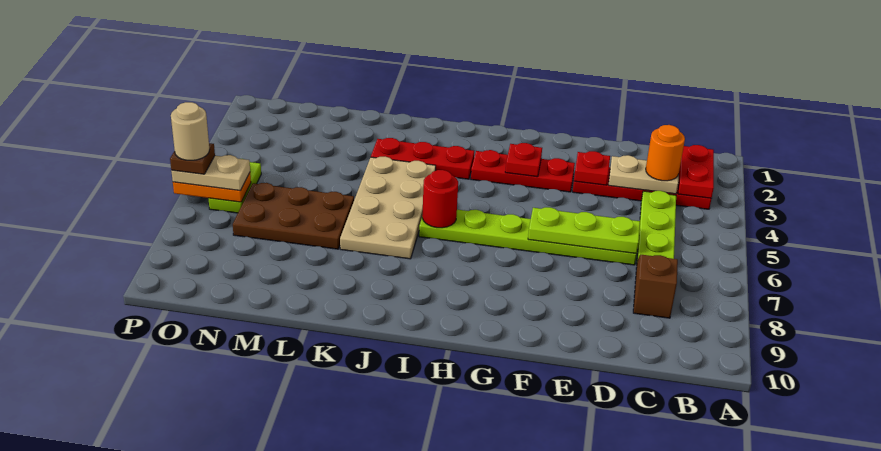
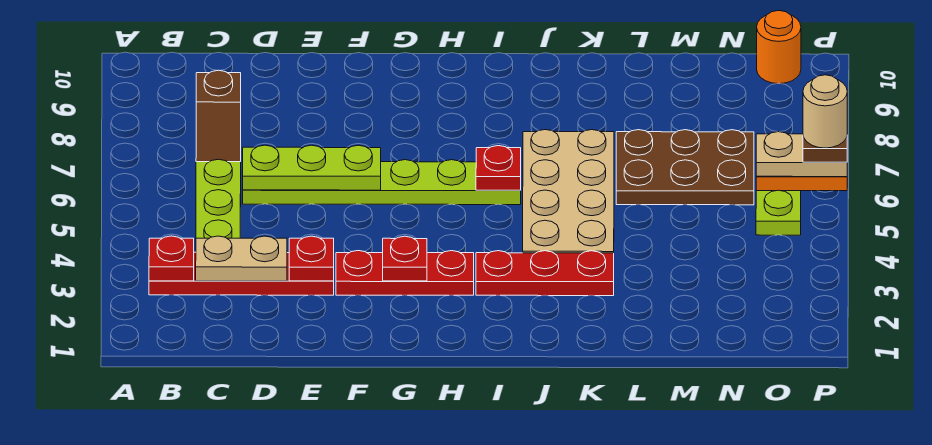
red 1x2 plate [678,145,714,198] -> red 1x1 plate [149,236,194,281]
orange 1x1 round brick [646,125,685,181] -> orange 1x1 round brick moved to [757,11,801,84]
red 1x1 round brick [422,170,458,228] -> red 1x1 plate [476,146,521,190]

